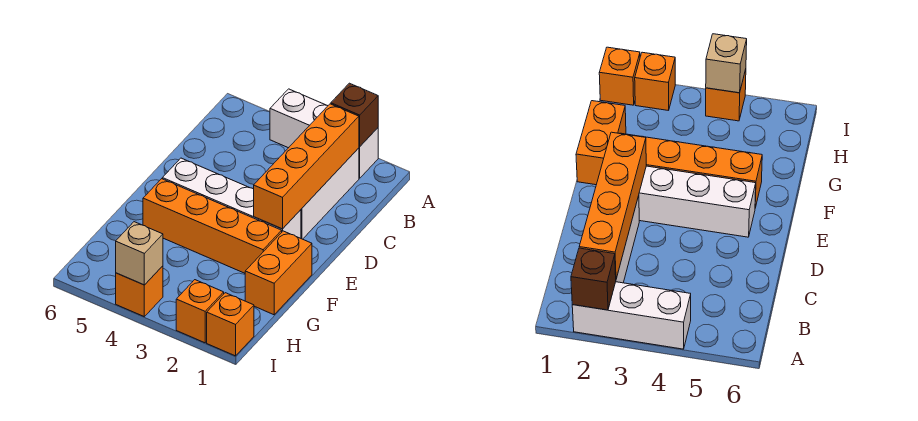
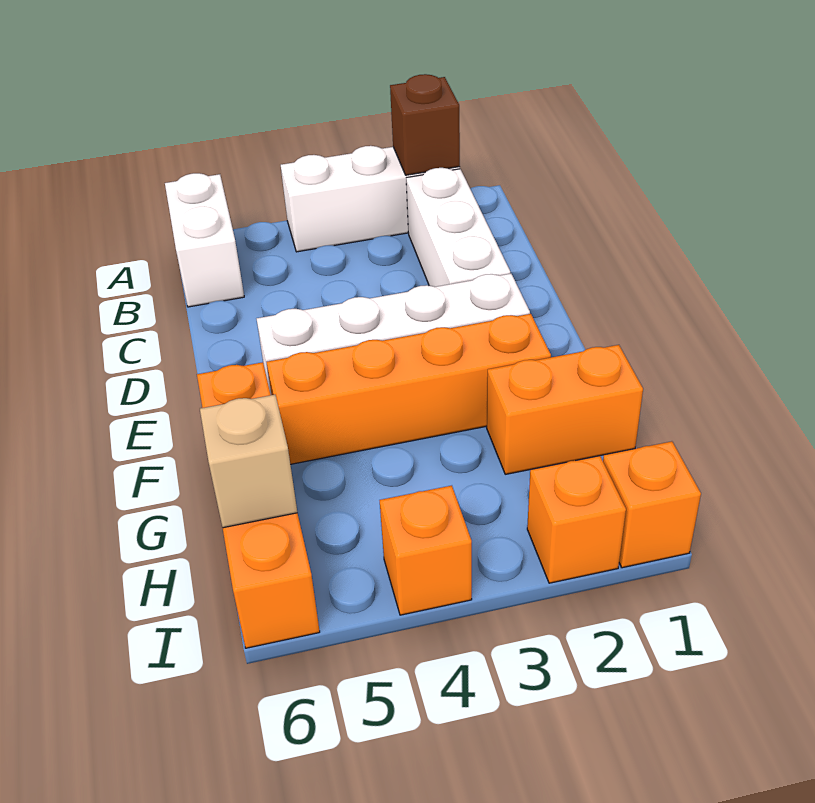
none -> white 1x2 brick [165,173,244,307]
orange 1x4 brick [254,104,359,229] -> orange 1x4 brick moved to [197,362,320,648]
orange 1x2 brick [245,231,312,315] -> orange 1x2 brick turned to [487,345,643,474]
tan 1x1 brick [116,222,163,285] -> tan 1x1 brick moved to [200,395,297,528]

